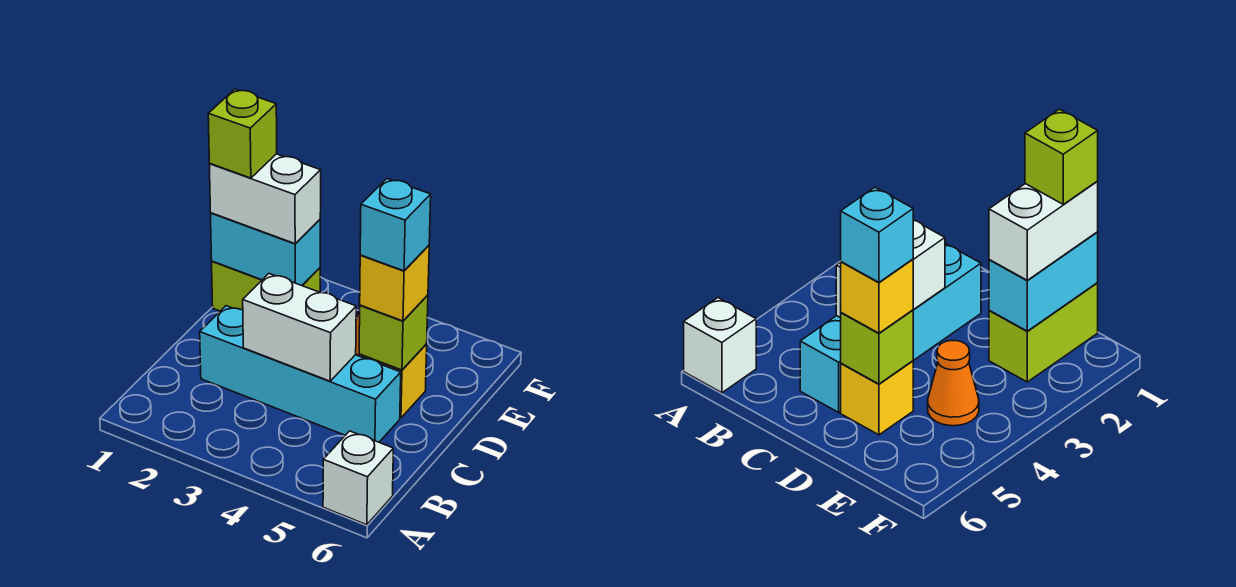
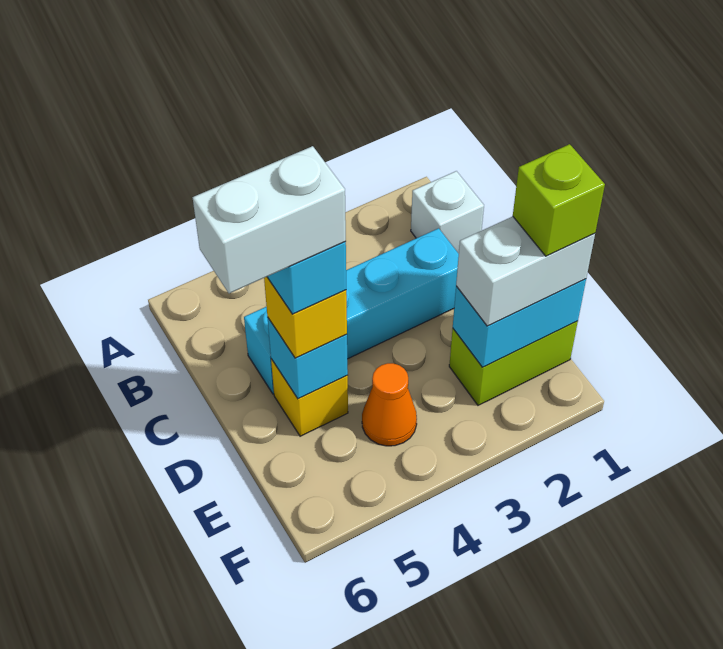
white 1x1 brick [323,431,393,525] -> white 1x1 brick moved to [411,171,484,253]
white 1x2 brick [243,274,356,381] -> white 1x2 brick moved to [193,146,346,293]
lime 1x1 brick [359,295,428,370] -> cyan 1x1 brick [267,317,348,399]

